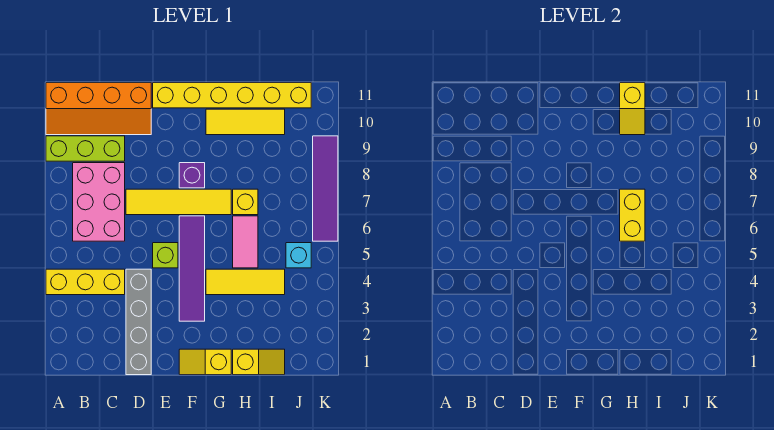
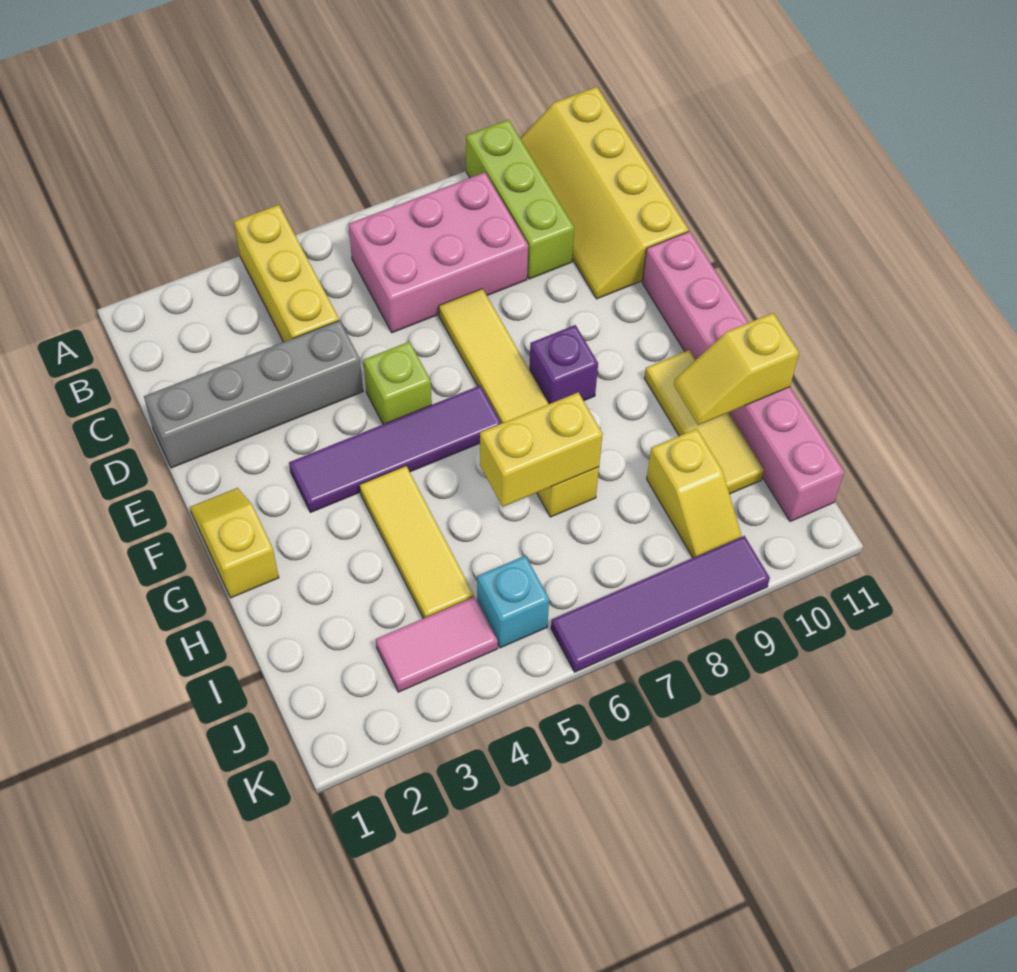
orange 2x4 slope [46,83,151,135] -> yellow 2x4 slope [520,87,689,299]
yellow 1x6 brick [153,83,311,108] -> pink 1x6 brick [642,231,844,522]
yellow 1x2 slope [233,349,285,375] -> yellow 1x2 slope moved to [647,429,742,558]
pink 1x2 tile [233,216,258,268] -> pink 1x2 tile moved to [376,597,498,692]

